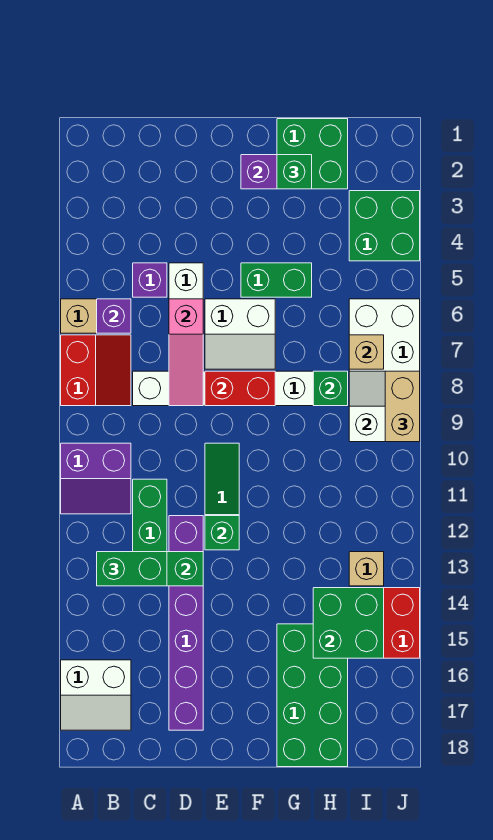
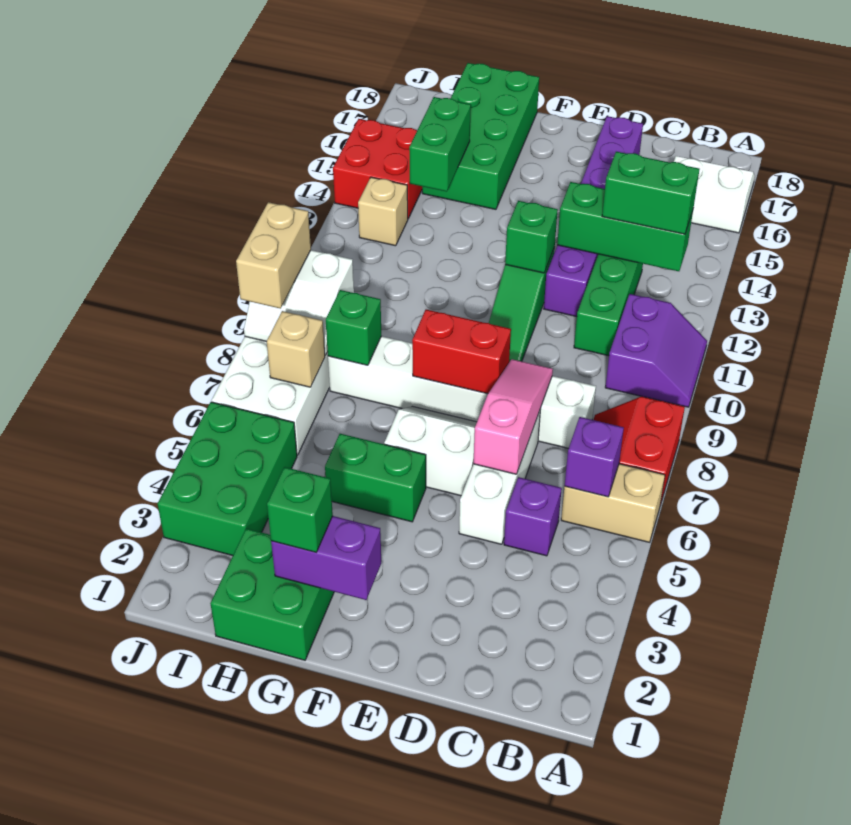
purple 2x2 slope [61,443,131,514] -> purple 2x2 slope turned to [605,294,707,407]
green 2x2 brick [313,588,384,658] -> green 1x2 brick [409,97,471,192]
green 2x2 brick [349,191,420,261] -> green 2x3 brick [158,402,297,556]

